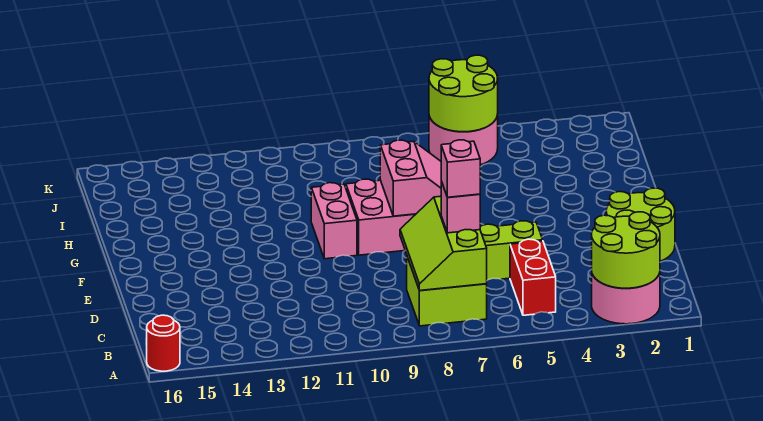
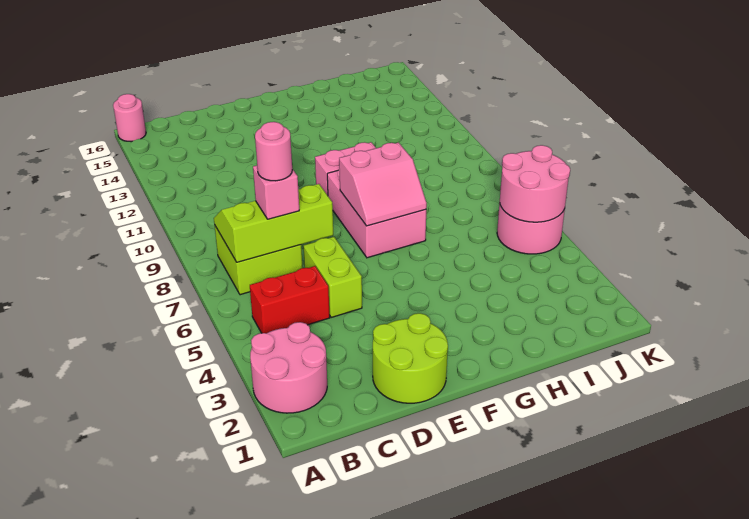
lime 2x2 round brick [592,212,660,288] -> none
red 1x1 round brick [147,315,180,371] -> pink 1x1 round brick [113,94,146,142]
pink 1x1 brick [441,140,480,197] -> pink 1x1 round brick [255,122,292,181]
lime 2x2 round brick [429,55,498,132] -> pink 2x2 round brick [500,145,570,222]

